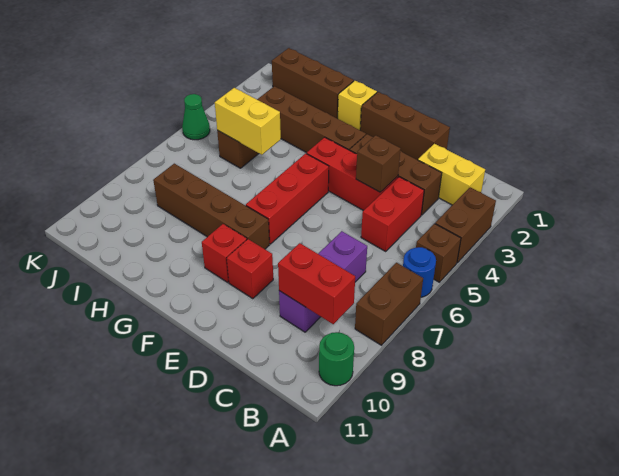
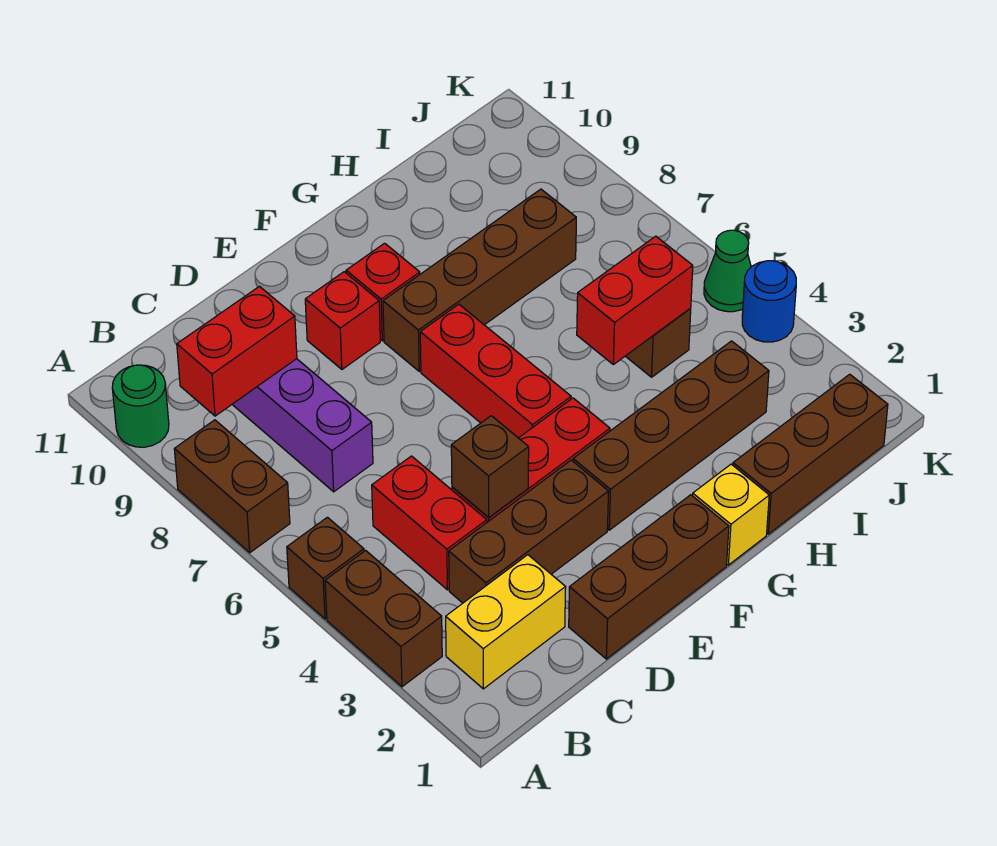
blue 1x1 round brick [403,247,436,297] -> blue 1x1 round brick moved to [742,261,796,342]
yellow 1x2 brick [215,88,281,155] -> red 1x2 brick [577,236,693,365]

